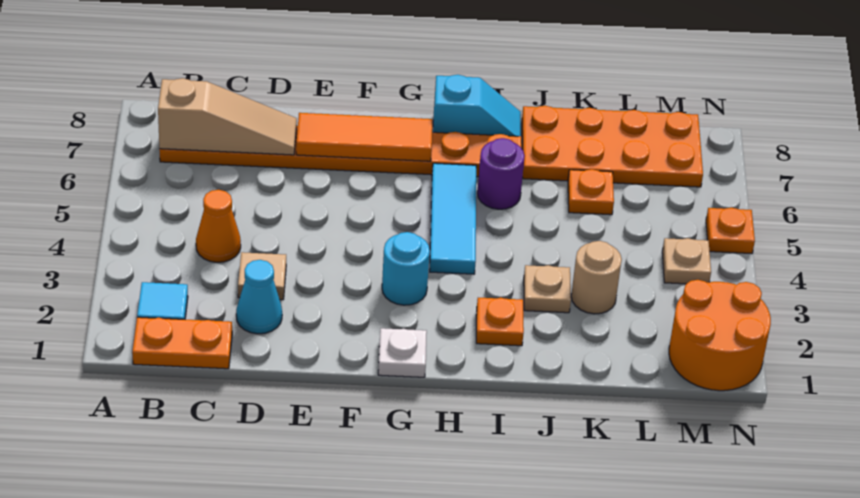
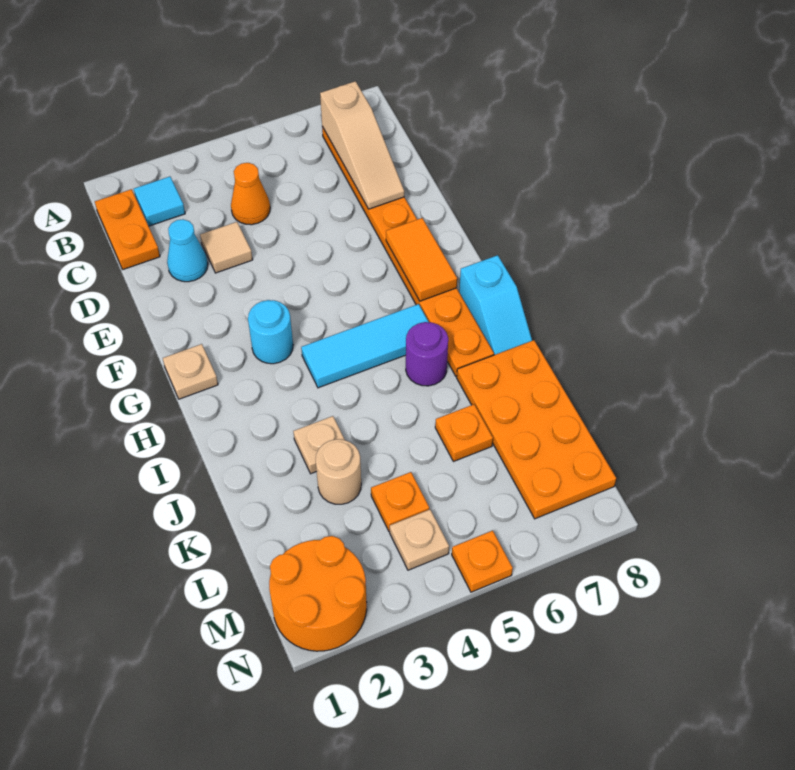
orange 1x3 tile [296,113,432,161] -> orange 1x2 tile [386,218,457,301]
white 1x1 plate [378,328,427,377] -> tan 1x1 plate [163,344,218,399]
orange 1x1 plate [476,298,524,346] -> orange 1x1 plate moved to [371,472,429,532]

